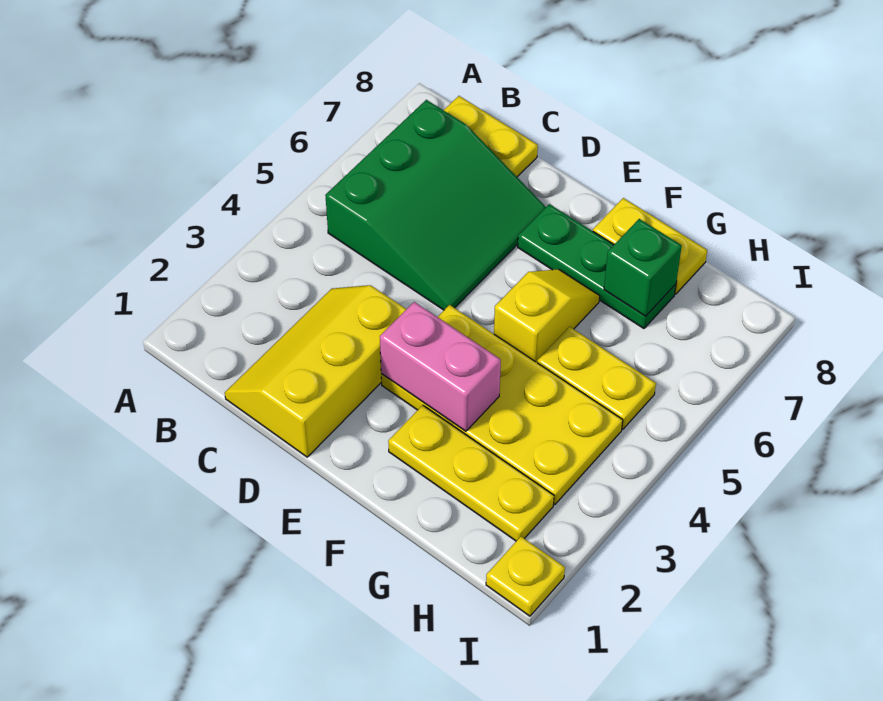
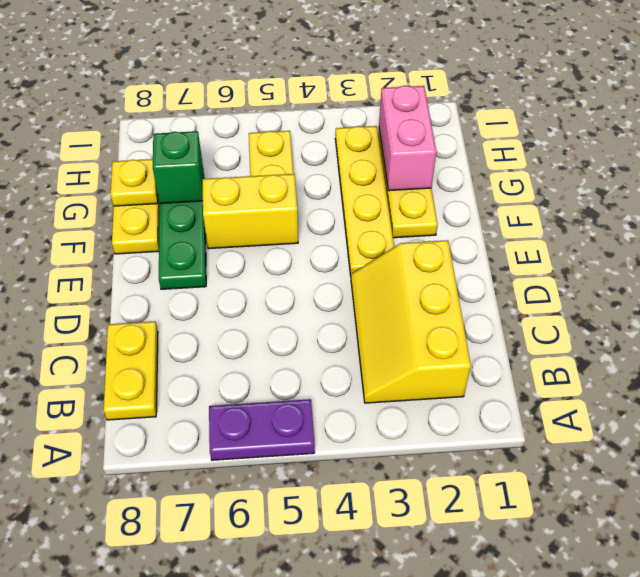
none -> purple 1x2 plate [209,399,315,460]
green 3x3 slope [325,100,546,310] -> none
yellow 2x3 slope [225,285,406,457] -> yellow 2x3 slope turned to [351,240,471,403]
yellow 2x4 plate [381,305,623,505] -> yellow 1x4 plate [335,126,394,276]
pink 1x2 brick [380,302,501,431] -> pink 1x2 brick moved to [379,86,436,191]
yellow 1x2 slope [494,269,600,362] -> yellow 1x2 brick [202,174,298,249]
yellow 1x1 plate [486,537,565,616] -> yellow 1x1 plate moved to [111,159,158,206]

